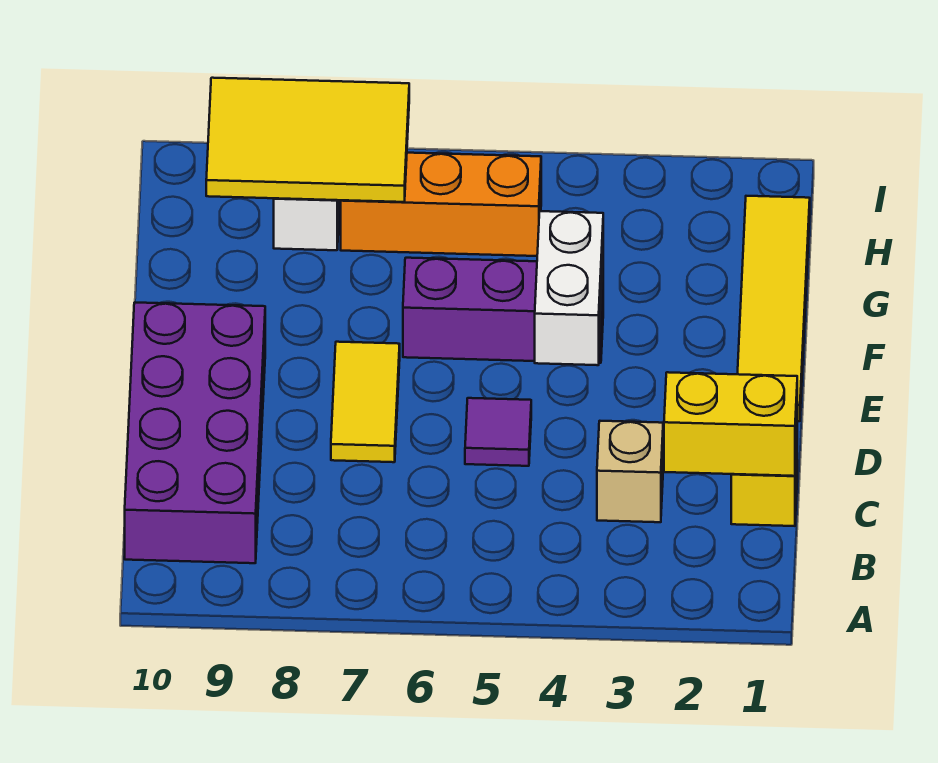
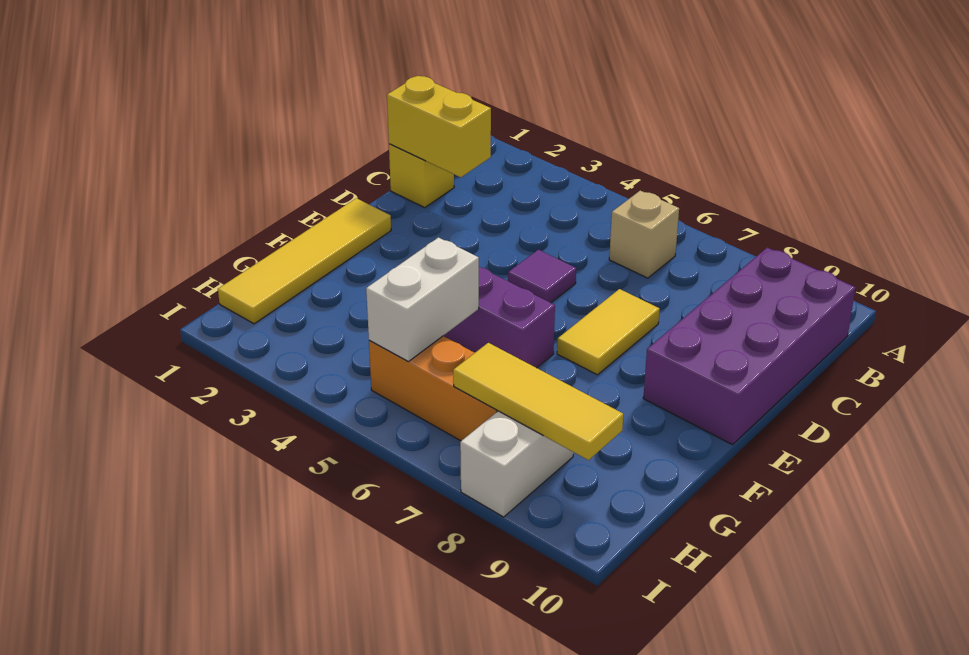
tan 1x1 brick [597,421,663,522] -> tan 1x1 brick moved to [609,191,679,278]
white 1x2 brick [535,211,603,365] -> white 1x2 brick moved to [366,238,479,362]
yellow 2x3 tile [206,78,409,202] -> yellow 1x3 tile [453,343,623,460]

